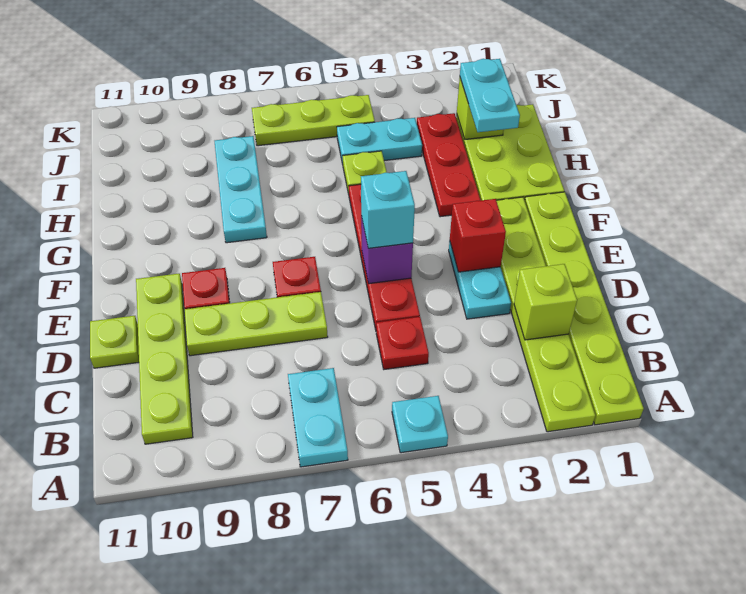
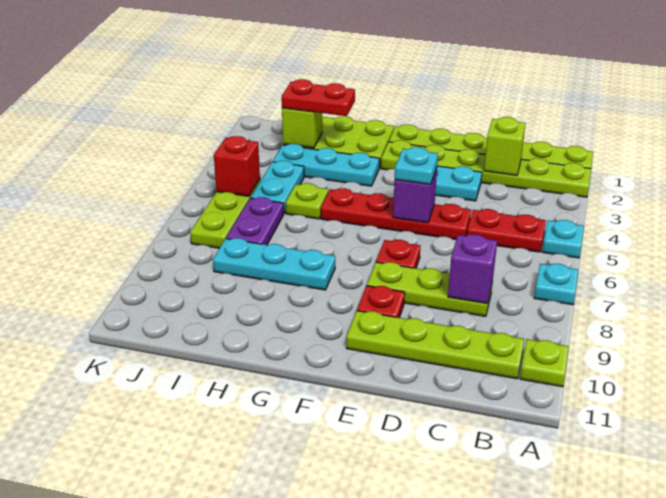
cyan 1x2 plate [288,368,348,467] -> cyan 1x1 plate [534,264,578,305]
red 1x1 plate [376,317,429,369] -> red 1x2 plate [467,209,546,252]
none -> purple 1x1 brick [448,234,497,303]
lime 1x3 plate [184,292,328,356] -> lime 1x3 plate turned to [367,262,493,316]
lime 1x1 plate [90,316,139,368] -> lime 1x1 plate moved to [520,339,569,387]
red 1x1 brick [450,199,506,272] -> red 1x1 brick moved to [214,136,260,196]
cyan 1x1 brick [361,171,415,248] -> cyan 1x1 plate [395,147,438,184]
red 1x3 plate [417,113,481,217] -> cyan 1x3 plate [273,144,379,186]
cyan 1x2 plate [460,59,520,132] -> red 1x2 plate [281,79,355,116]
none -> purple 1x2 plate [226,197,284,245]

